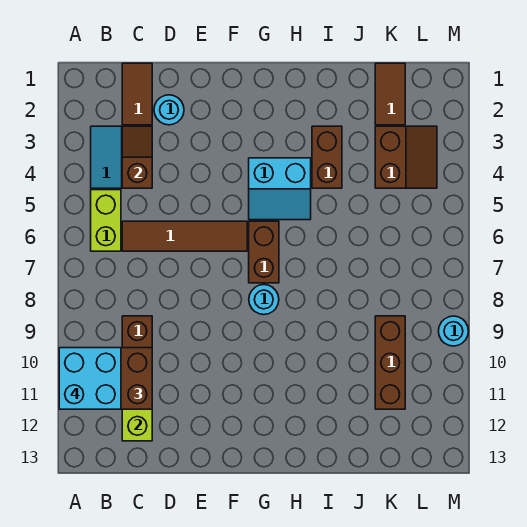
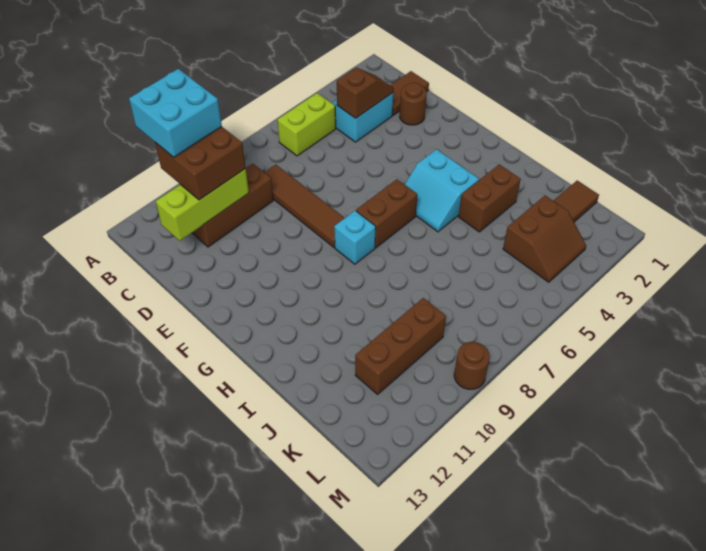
brown 1x4 tile [122,221,247,251] -> brown 1x4 tile moved to [265,165,344,247]
cyan 1x1 round brick [154,95,184,125] -> brown 1x1 round brick [400,83,427,125]
cyan 1x1 round brick [249,285,279,315] -> cyan 1x1 brick [334,211,376,264]
cyan 1x1 round brick [438,316,468,346] -> brown 1x1 round brick [454,342,490,389]

